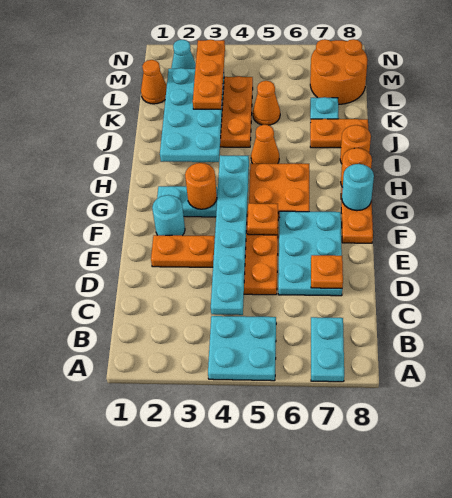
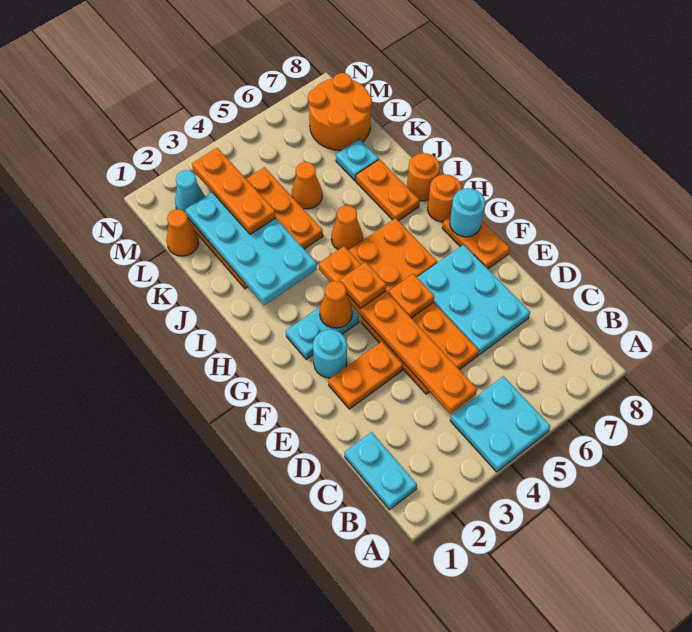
cyan 1x2 plate [311,317,344,382] -> cyan 1x2 plate moved to [345,432,417,510]
cyan 1x6 plate [211,155,249,315] -> orange 1x6 plate [319,246,477,414]
orange 1x1 plate [311,255,343,288] -> orange 1x1 plate moved to [340,262,386,309]
orange 1x1 round brick [185,163,217,209] -> orange 1x1 cone [320,281,352,328]
orange 1x2 plate [310,119,368,148] -> orange 1x2 plate turned to [356,159,420,221]

